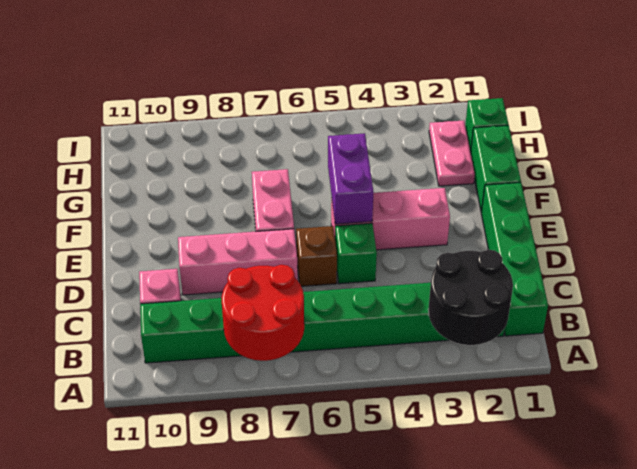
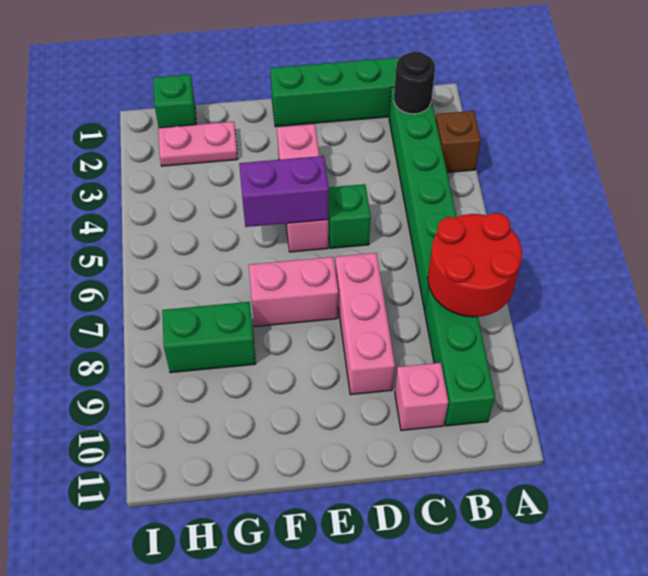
black 2x2 round brick [428,250,513,345] -> black 1x1 round brick [394,51,435,114]
brown 1x1 brick [296,226,337,286] -> brown 1x1 brick moved to [436,111,481,173]
green 1x2 brick [471,125,521,212] -> green 1x2 brick moved to [162,302,256,373]

